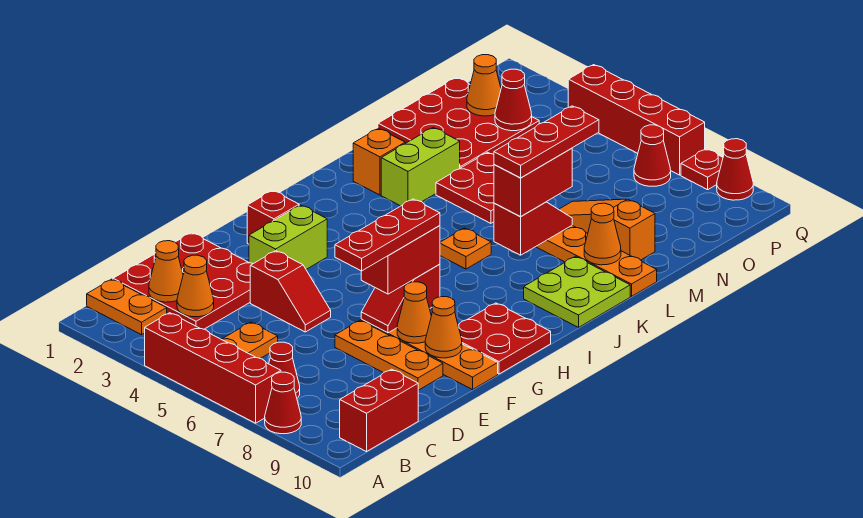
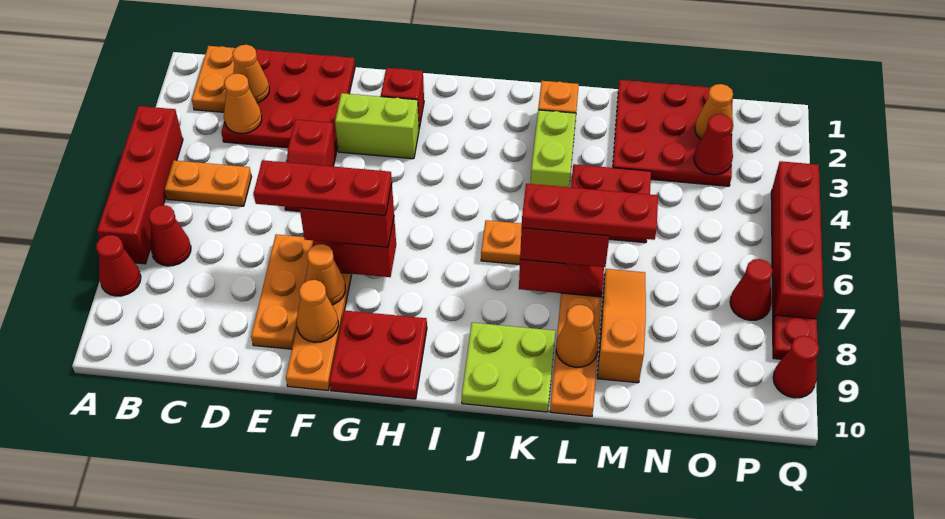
red 1x2 brick [340,369,418,452] -> none
lime 1x2 brick [381,128,460,206] -> lime 1x2 brick turned to [531,110,576,187]

